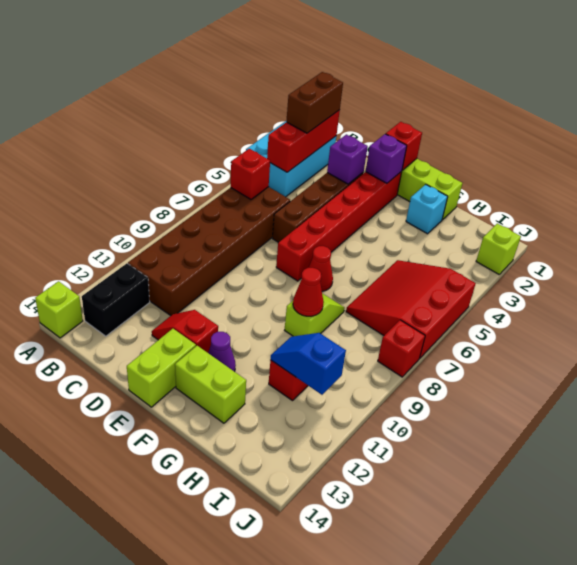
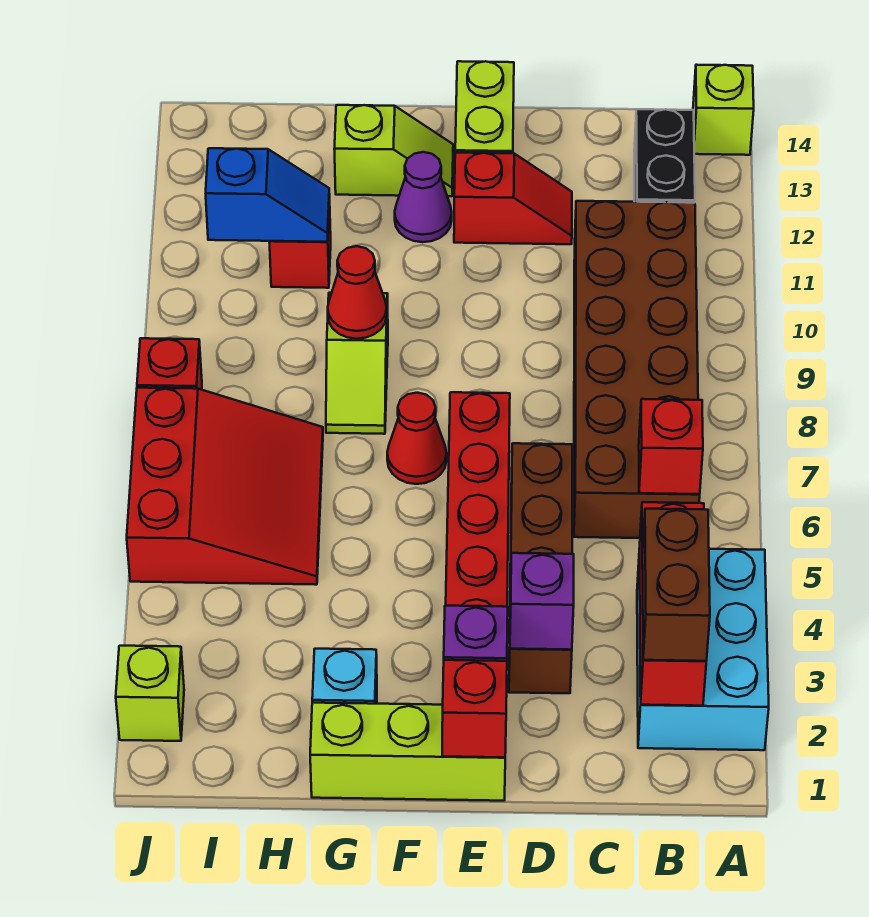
lime 1x2 brick [175,346,246,423] -> lime 1x2 slope [334,105,453,196]

